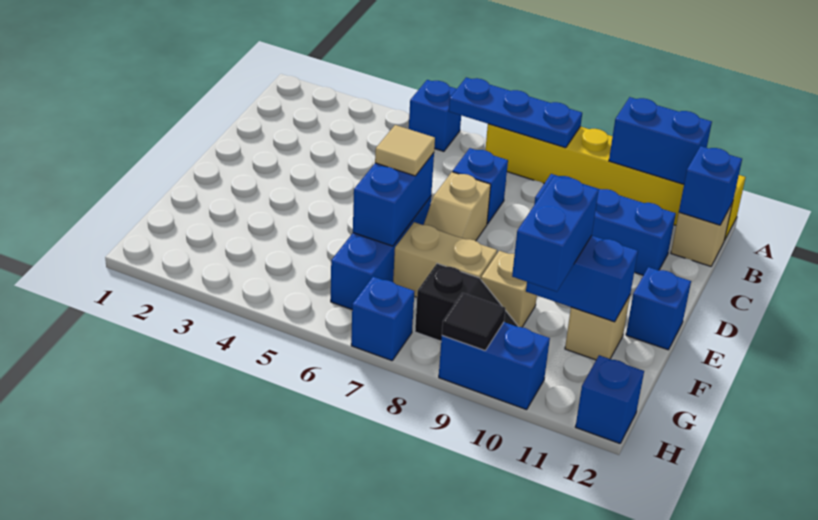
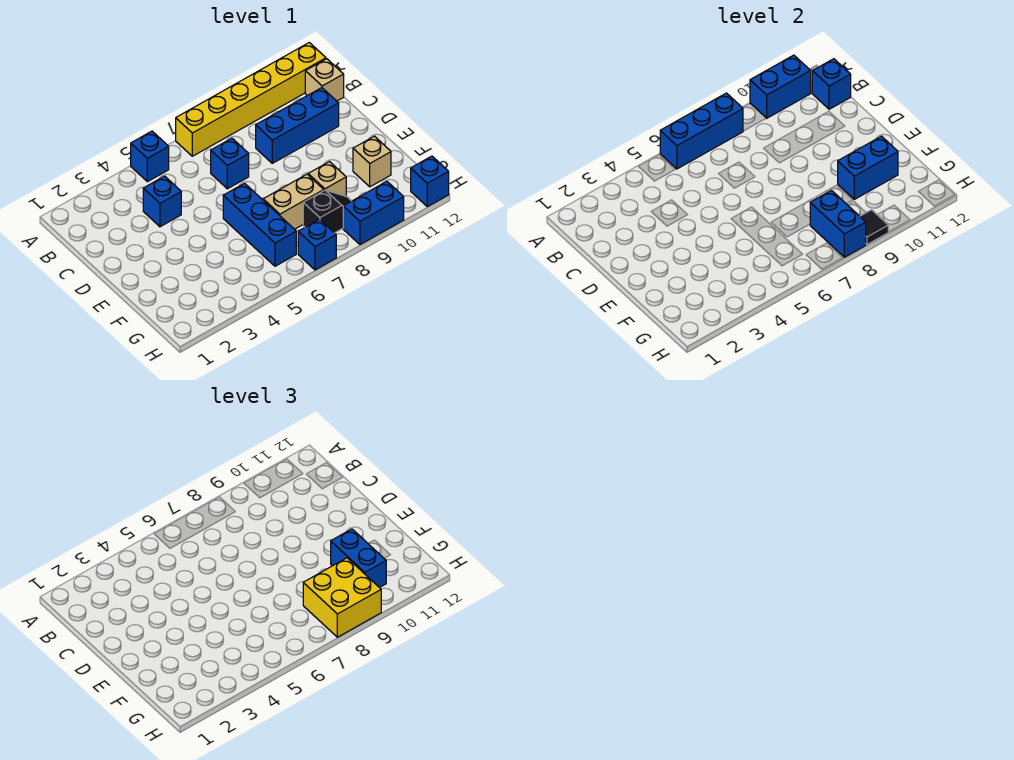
blue 1x3 plate [449,77,582,148] -> blue 1x3 brick [660,93,743,169]
tan 1x2 slope [424,172,491,241] -> none
blue 1x2 brick [353,153,434,246] -> blue 1x2 brick moved to [810,191,866,257]
tan 1x1 tile [375,125,435,176] -> none
blue 1x1 brick [626,267,691,350] -> blue 1x1 brick moved to [143,176,181,227]
none -> yellow 2x2 brick [303,558,381,637]

